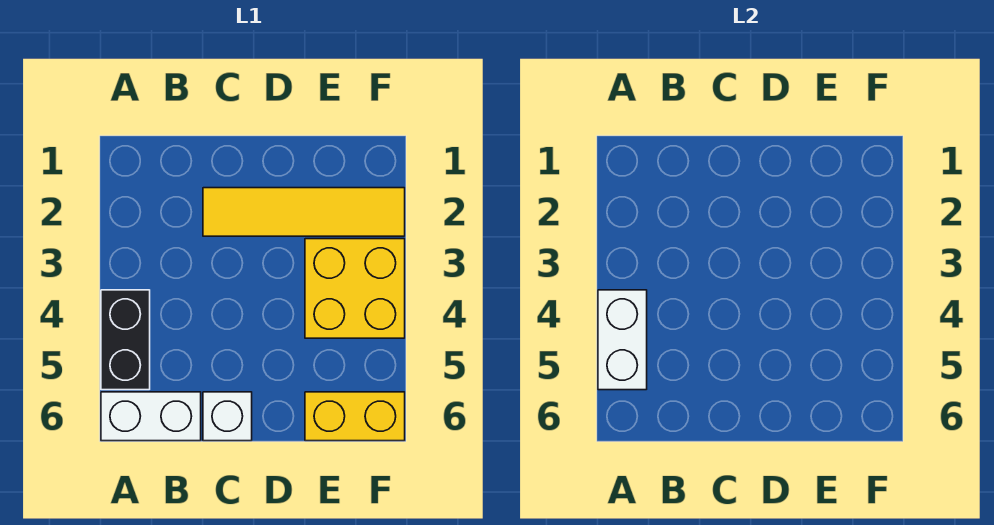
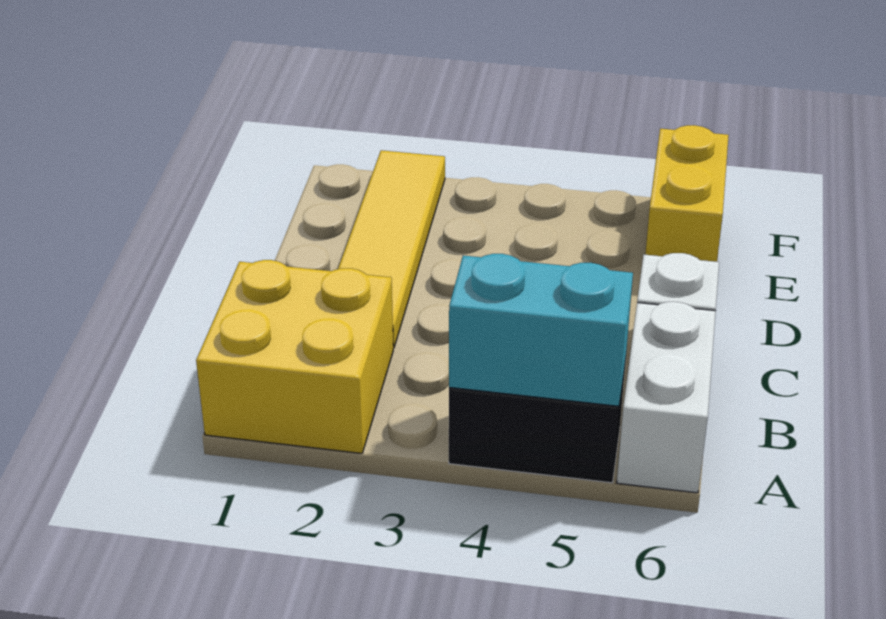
white 1x2 brick [598,290,647,390] -> cyan 1x2 brick [449,254,633,406]
yellow 2x2 brick [305,239,405,338] -> yellow 2x2 brick moved to [196,260,393,453]

